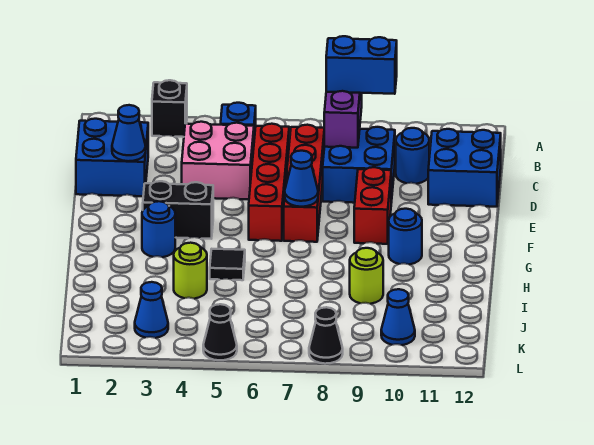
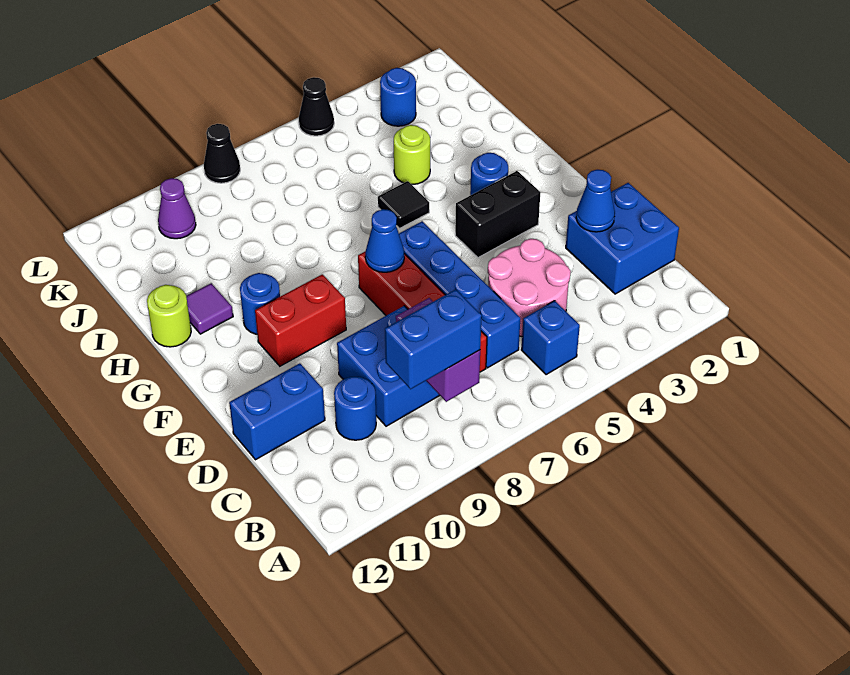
black 1x1 brick [152,80,187,137] -> none
pink 2x2 brick [182,122,254,199] -> pink 2x2 round brick [488,239,571,336]
red 1x4 brick [249,124,289,241] -> blue 1x4 brick [399,221,520,368]
blue 2x2 brick [428,129,501,207] -> blue 1x2 brick [229,363,325,460]
red 1x2 brick [354,167,391,244] -> red 1x2 brick turned to [255,274,346,366]
none -> purple 1x1 tile [186,283,233,334]
lime 1x1 round brick [350,248,383,304] -> lime 1x1 round brick moved to [147,285,191,347]
blue 1x1 cone [135,282,168,338] -> blue 1x1 round brick [380,68,416,126]
blue 1x1 cone [381,289,415,345] -> purple 1x1 cone [158,178,196,239]

